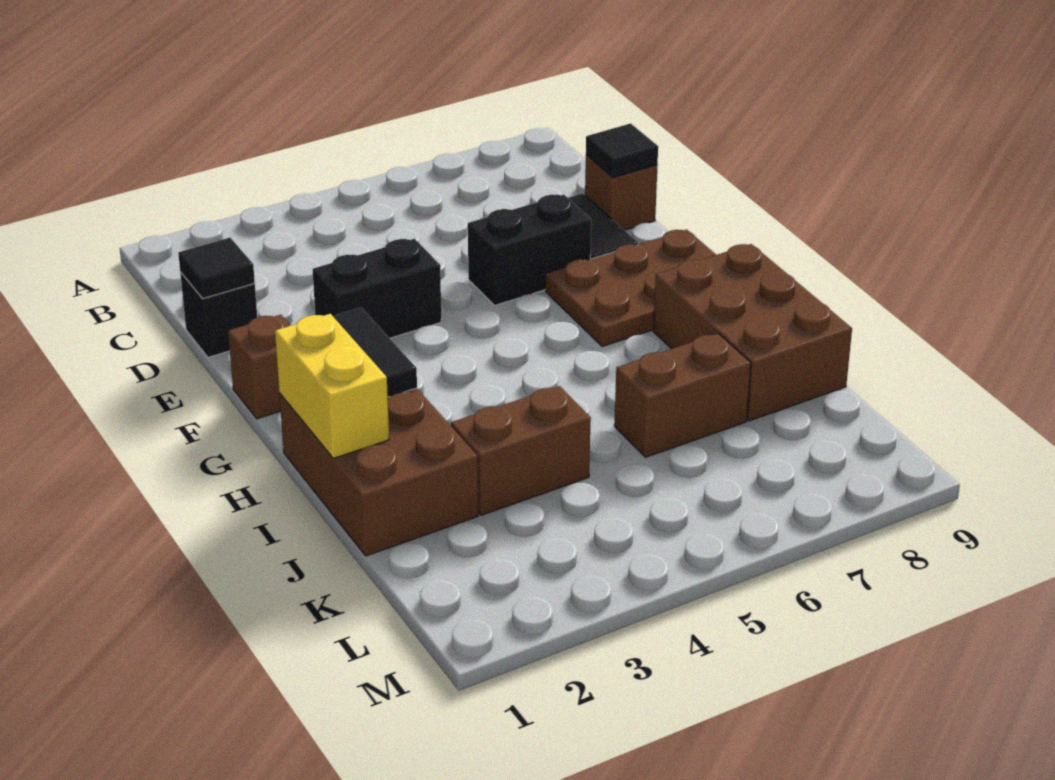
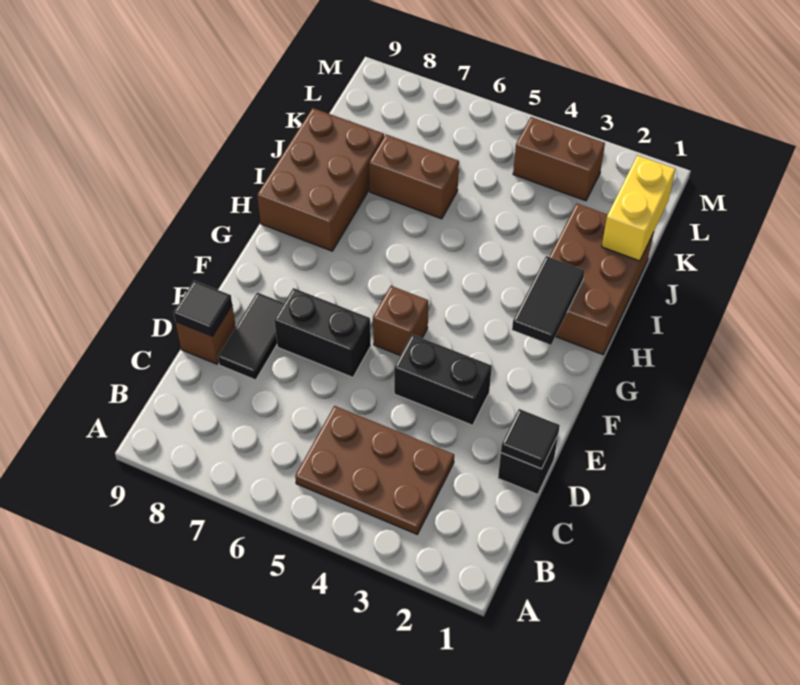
brown 1x1 brick [228,315,291,419] -> brown 1x1 brick moved to [373,286,428,356]
brown 2x3 plate [545,229,716,346] -> brown 2x3 plate moved to [295,406,454,534]
yellow 1x2 brick [275,314,389,458] -> yellow 1x2 brick moved to [602,155,676,261]
brown 1x2 brick [451,386,591,515] -> brown 1x2 brick moved to [513,117,605,201]

